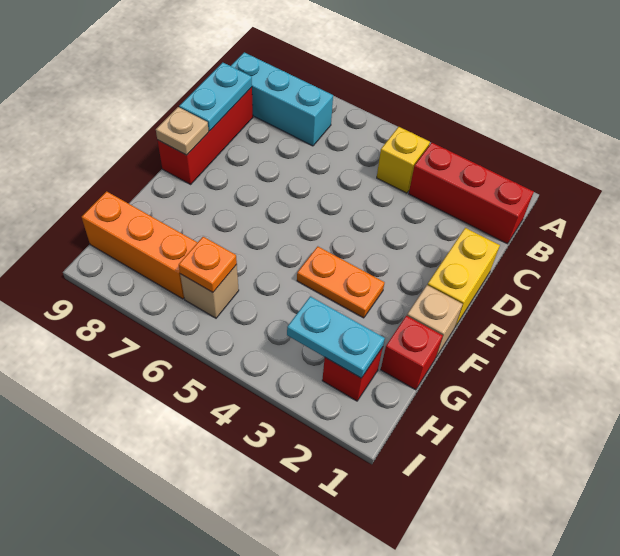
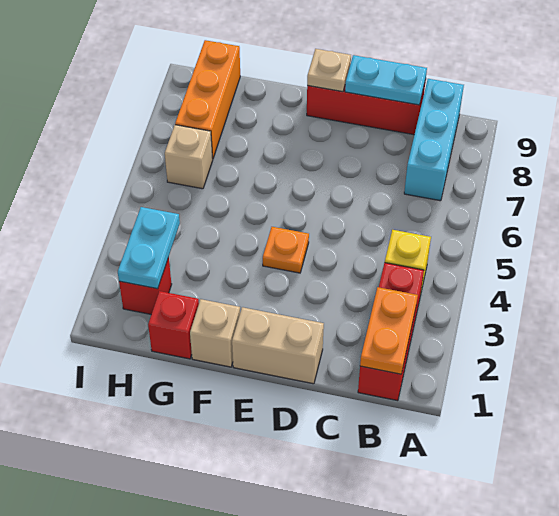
yellow 1x2 brick [428,228,500,327] -> tan 1x2 brick [232,307,324,384]
orange 1x2 plate [297,247,385,318] -> orange 1x2 plate moved to [360,287,418,374]
orange 1x1 plate [179,237,237,292] -> orange 1x1 plate moved to [263,227,309,273]

